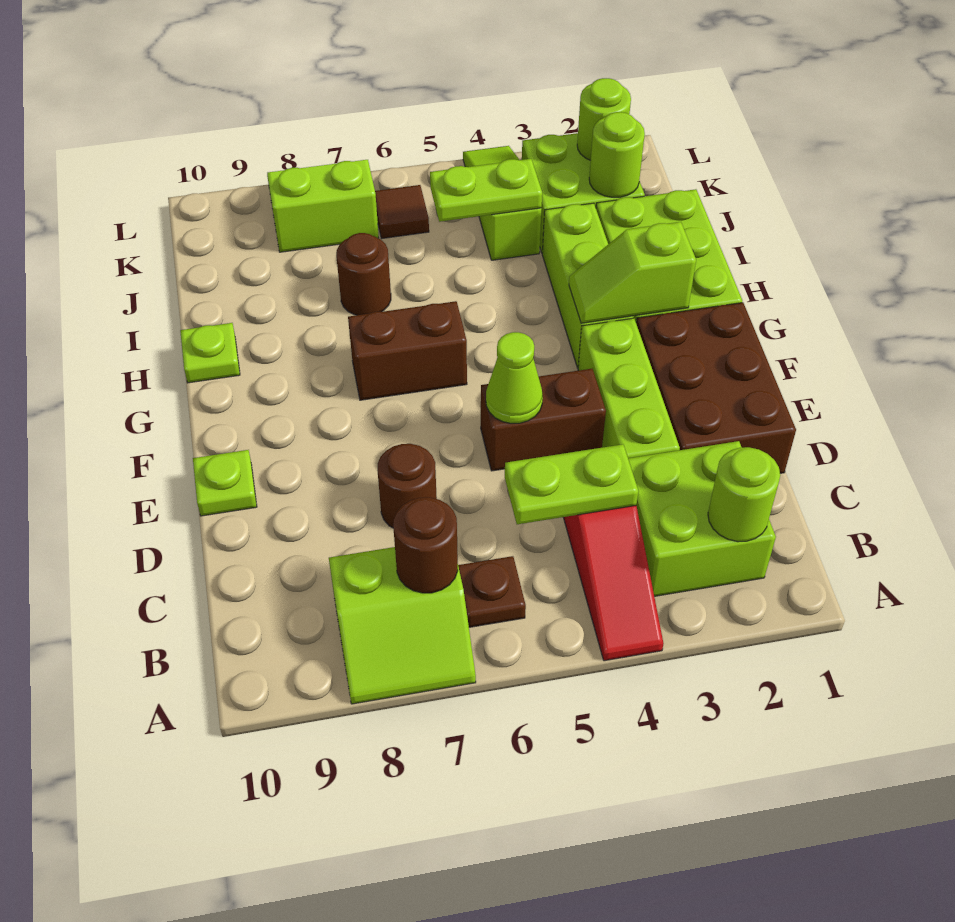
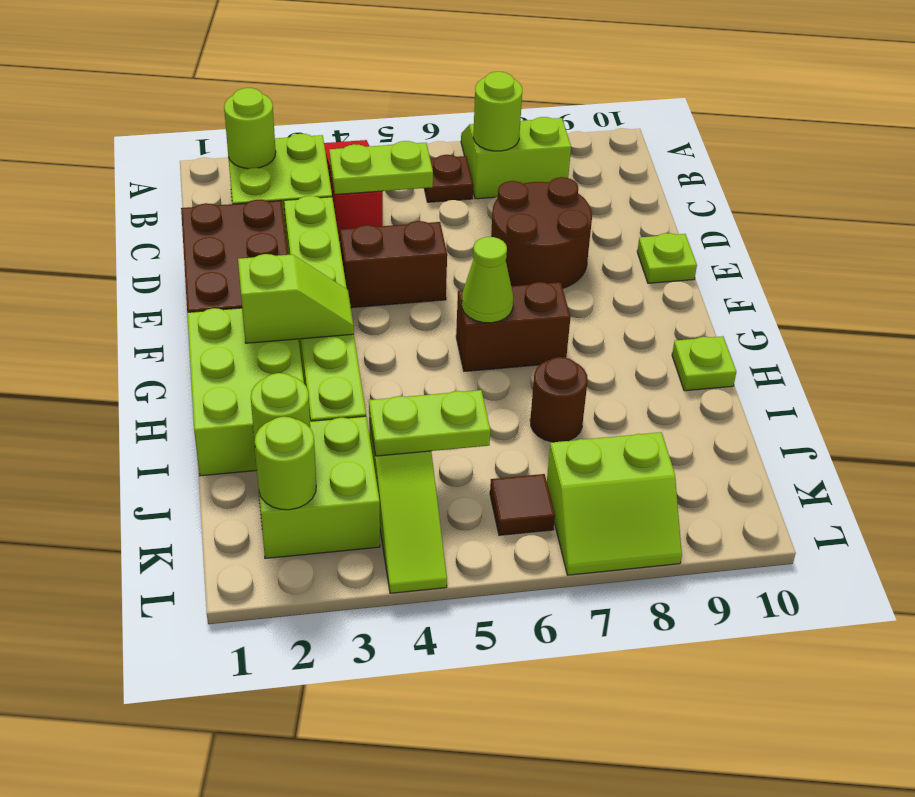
brown 1x1 round brick [393,497,458,593] -> lime 1x1 round brick [473,72,522,151]
brown 1x1 round brick [377,444,437,528] -> brown 2x2 round brick [491,177,592,288]
lime 1x1 cone [486,332,543,423] -> lime 1x1 cone moved to [462,237,513,323]

